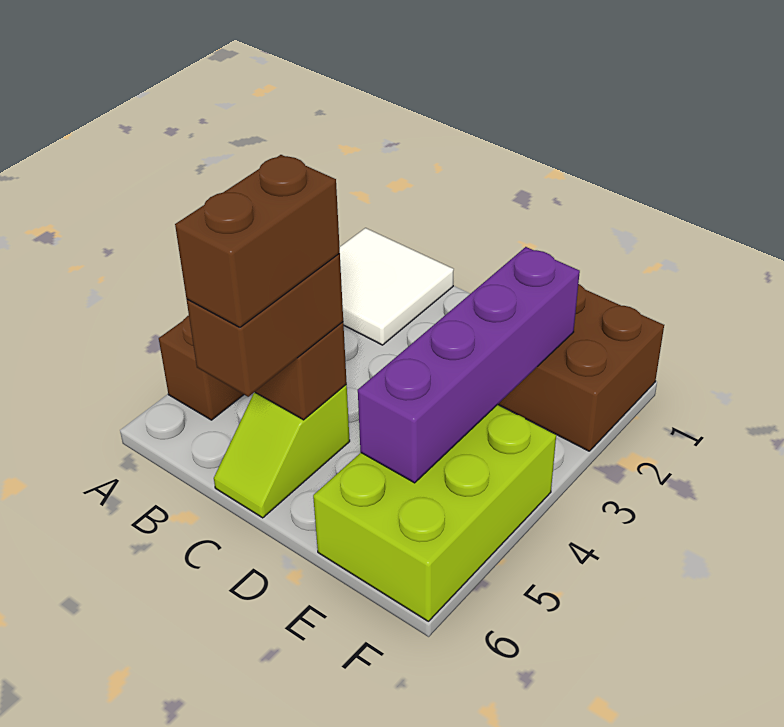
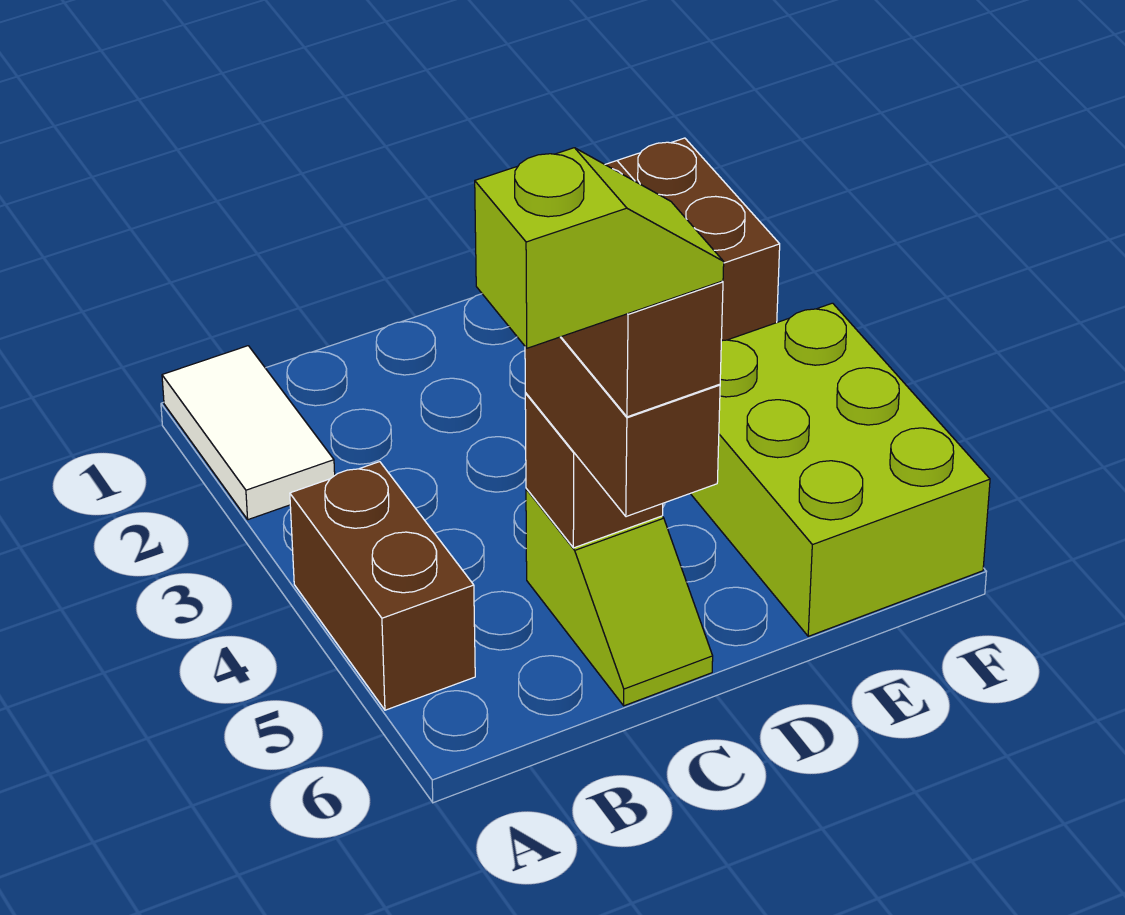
white 2x2 tile [339,228,454,345] -> white 1x2 tile [162,346,335,520]
none -> lime 1x2 slope [475,148,724,348]
purple 1x4 brick [358,247,580,483] -> none

